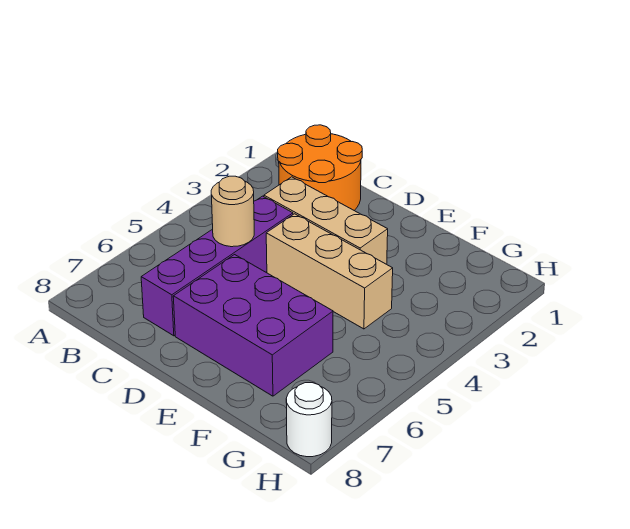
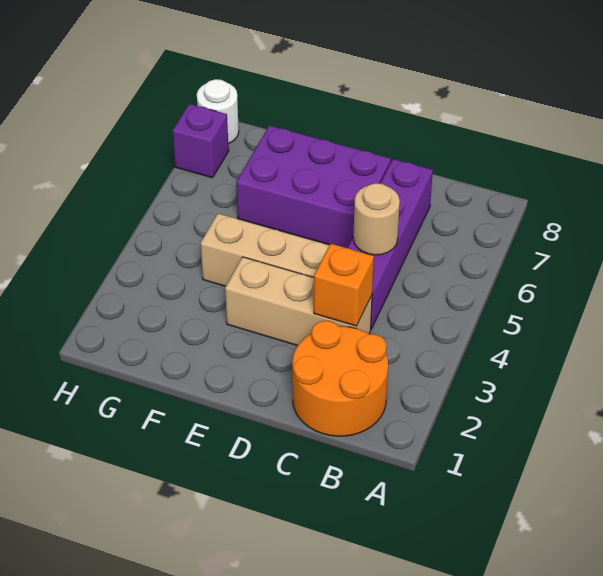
none -> orange 1x1 brick [314,244,374,326]
none -> purple 1x1 brick [172,104,229,178]

